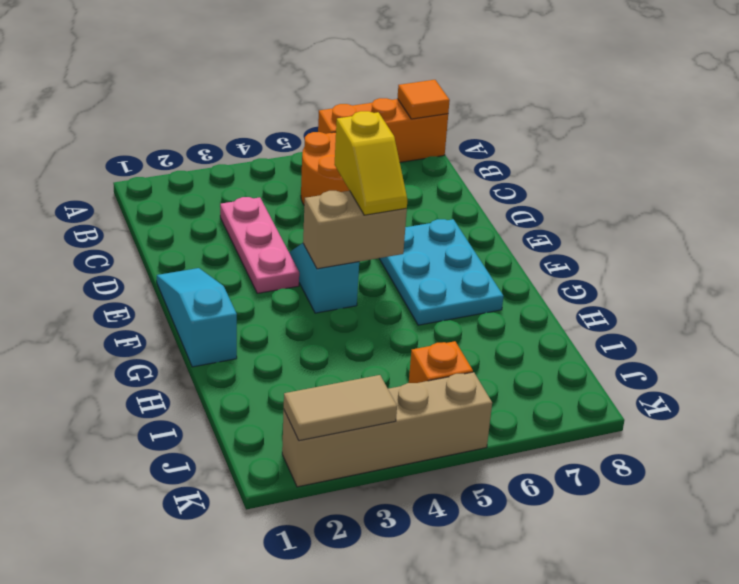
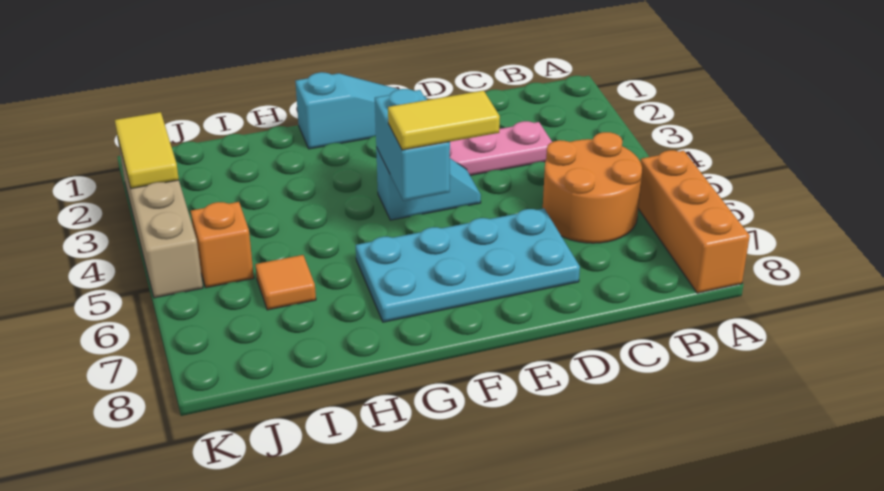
orange 1x1 tile [397,80,450,119] -> orange 1x1 tile moved to [255,255,316,310]
yellow 1x2 slope [334,111,407,215] -> yellow 1x2 tile [388,91,500,150]
cyan 2x3 plate [379,219,503,325] -> cyan 2x4 plate [356,209,580,322]
tan 1x2 brick [303,191,407,269] -> cyan 1x2 brick [375,89,450,201]
tan 1x2 tile [284,375,397,441] -> yellow 1x2 tile [115,112,179,189]

